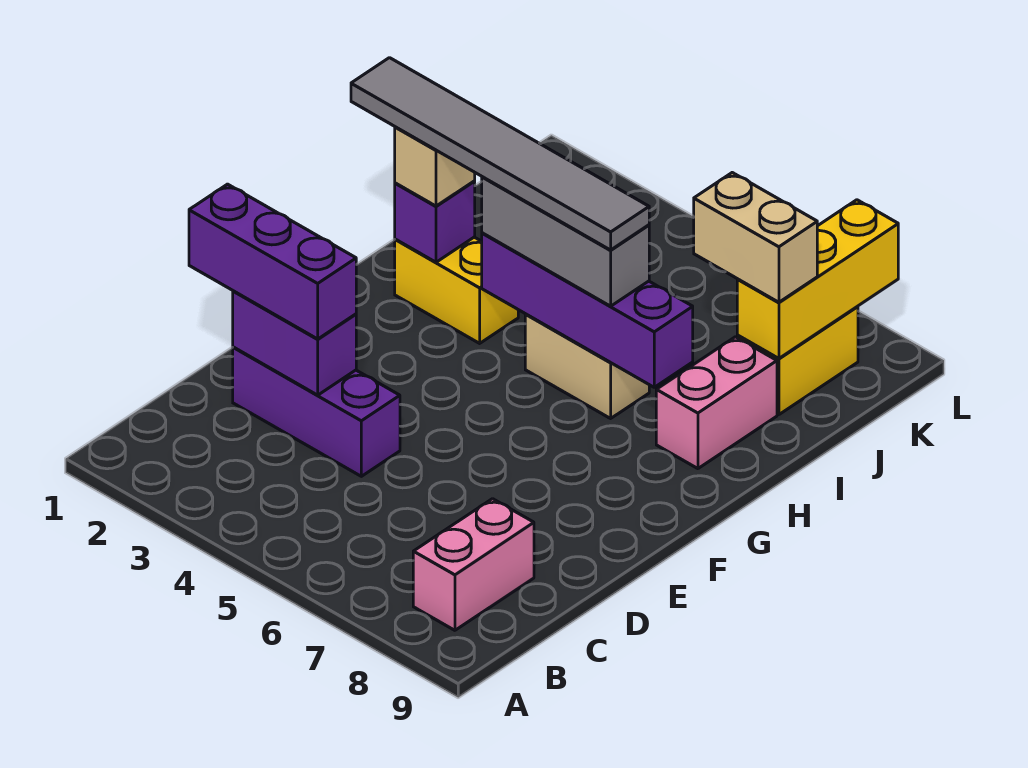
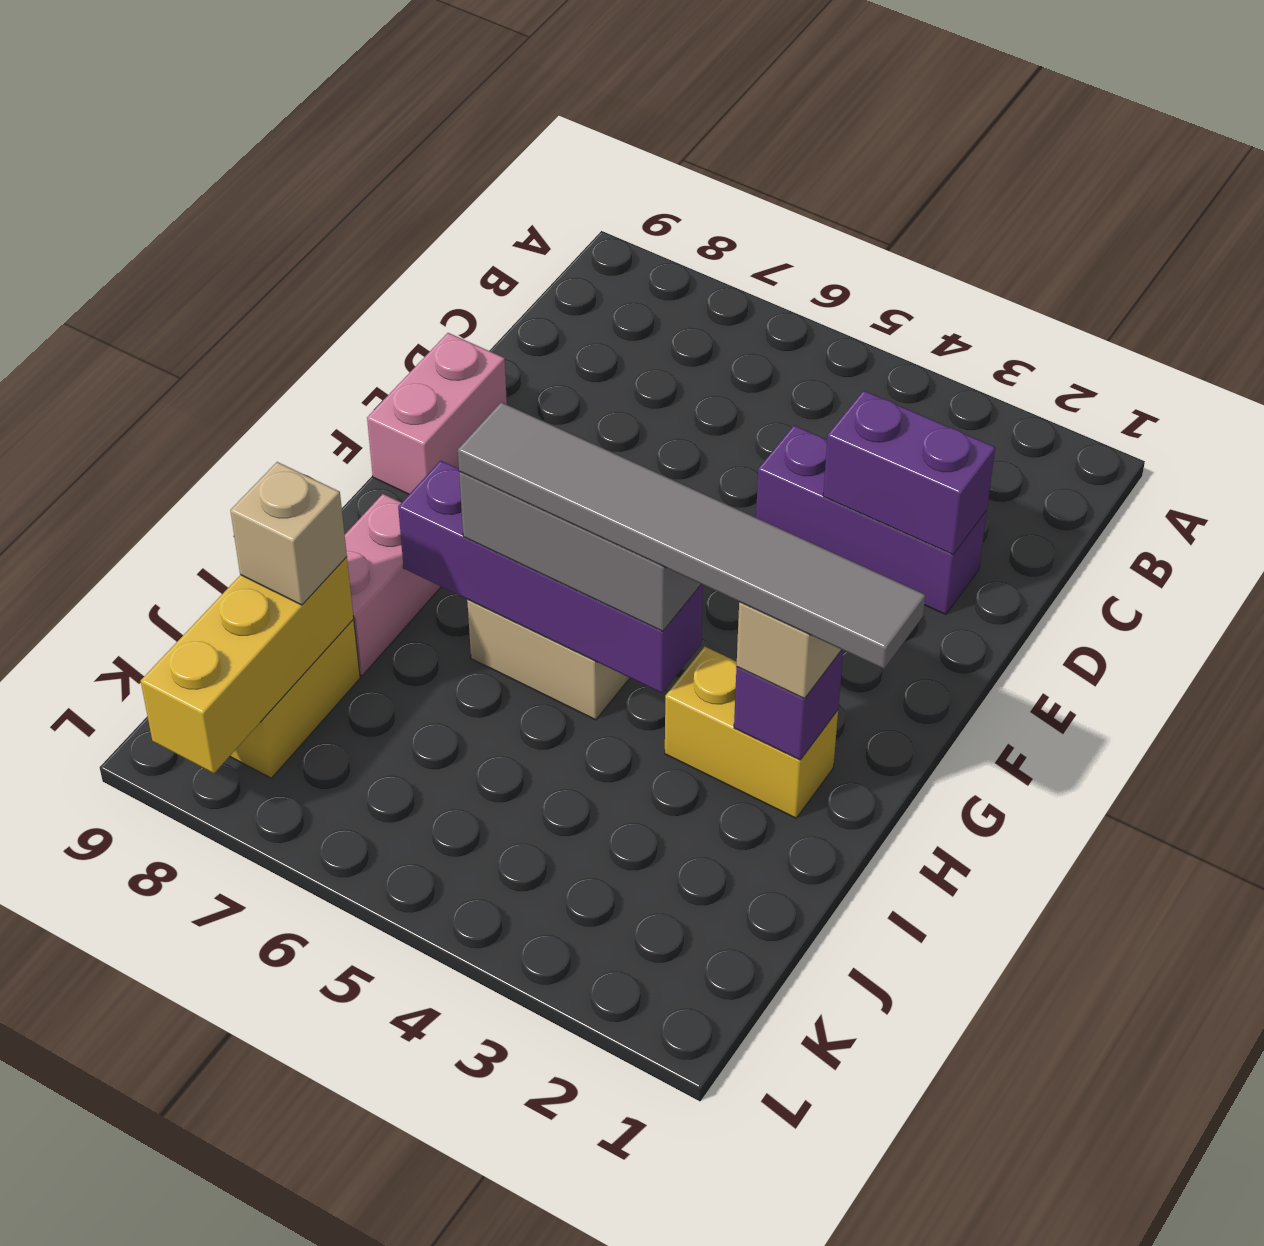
pink 1x2 brick [413,499,534,630] -> pink 1x2 brick moved to [367,333,507,494]
purple 1x3 brick [189,184,356,339] -> none
tan 1x2 brick [694,173,817,302] -> tan 1x1 brick [230,462,347,605]

